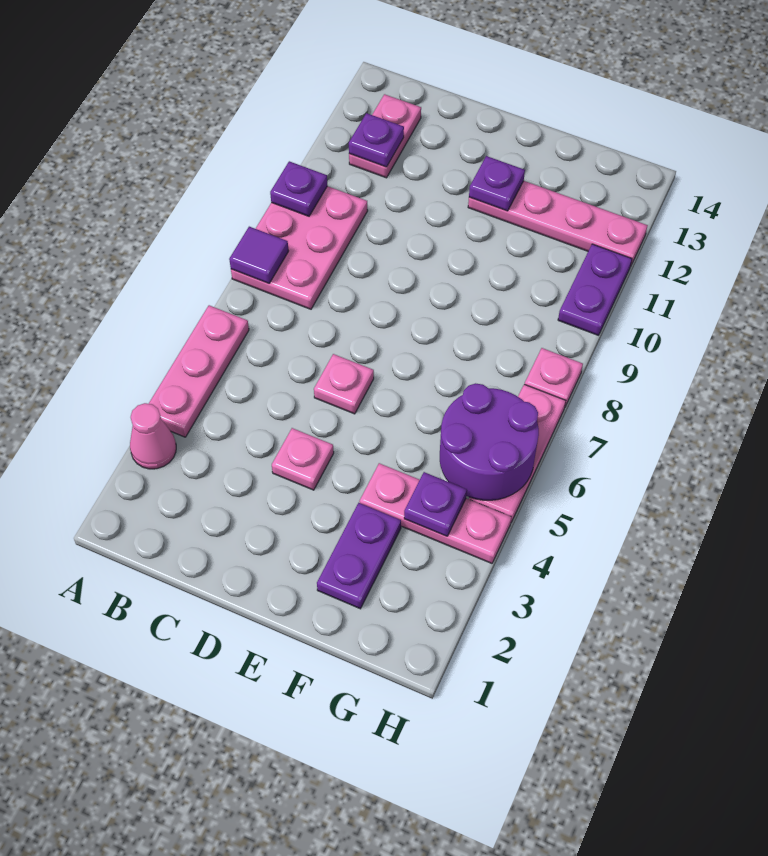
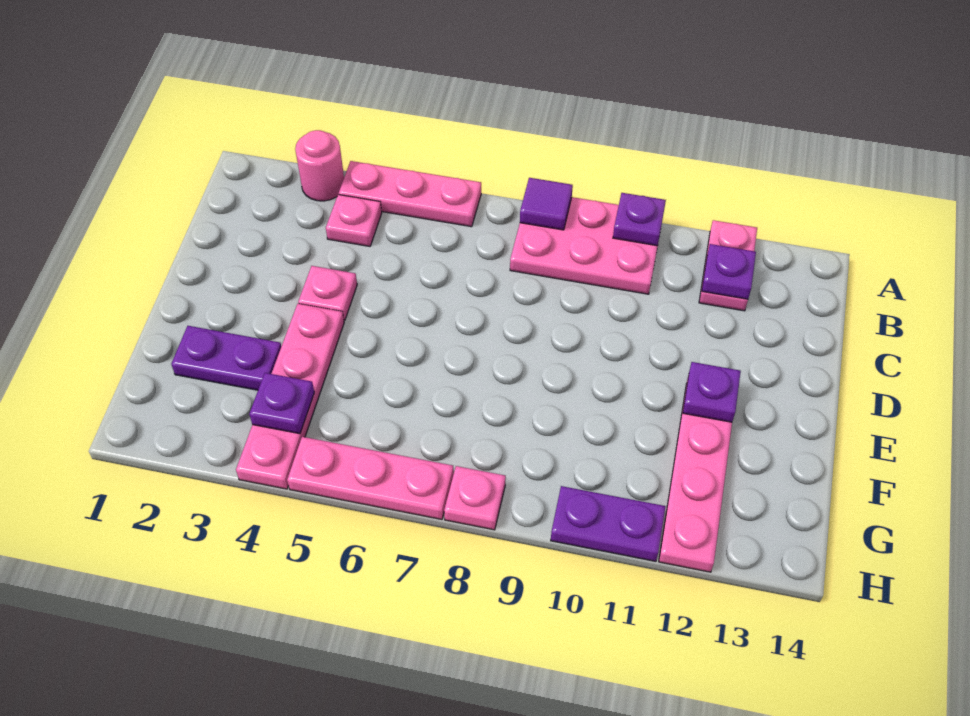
pink 1x1 cone [130,403,176,469] -> pink 1x1 round brick [295,130,344,201]
pink 1x2 plate [349,94,421,178] -> pink 1x2 plate turned to [699,220,757,311]
pink 1x1 plate [314,354,374,414] -> pink 1x1 plate moved to [326,194,382,246]
pink 1x3 plate [359,463,511,563] -> pink 1x4 plate [236,304,344,489]
purple 2x2 round brick [440,383,539,500] -> none

